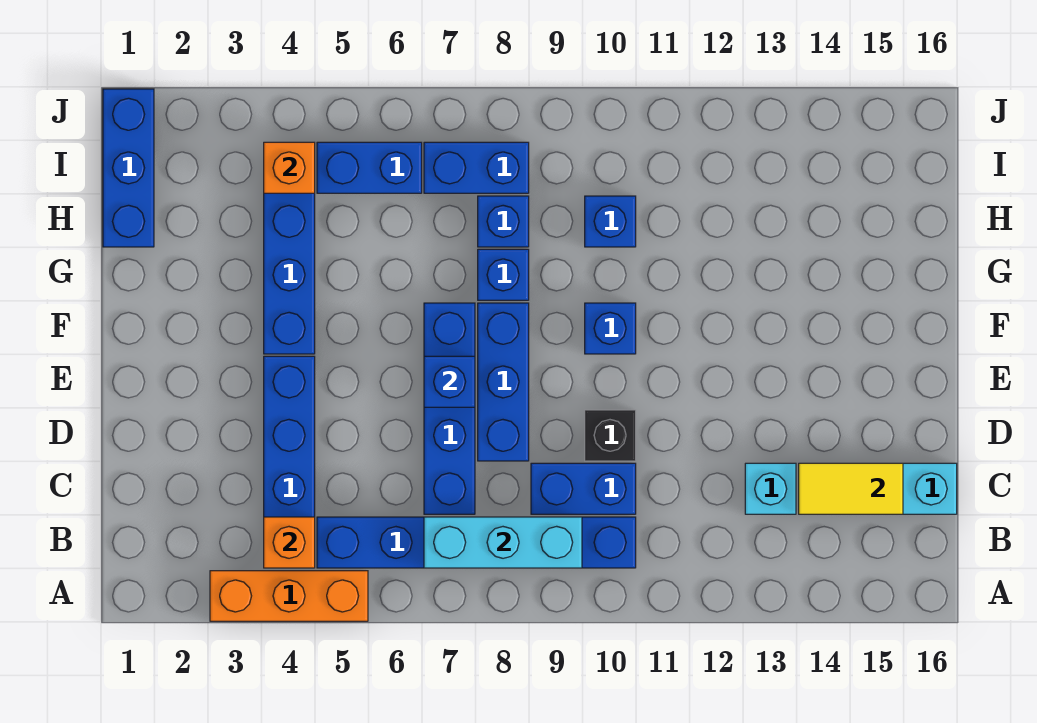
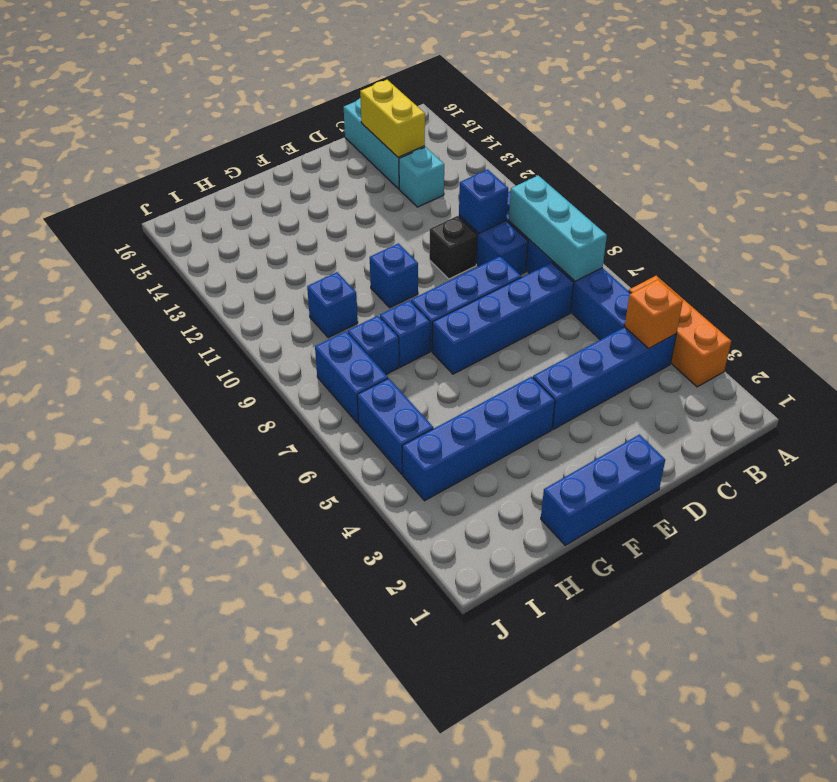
yellow 1x2 tile [799,463,903,514] -> yellow 1x2 brick [360,80,425,157]
blue 1x1 brick [424,356,475,407] -> blue 1x1 brick moved to [459,169,508,233]
blue 1x3 brick [103,89,154,247] -> blue 1x3 brick moved to [541,435,665,545]
orange 1x1 brick [264,142,315,193] -> none

